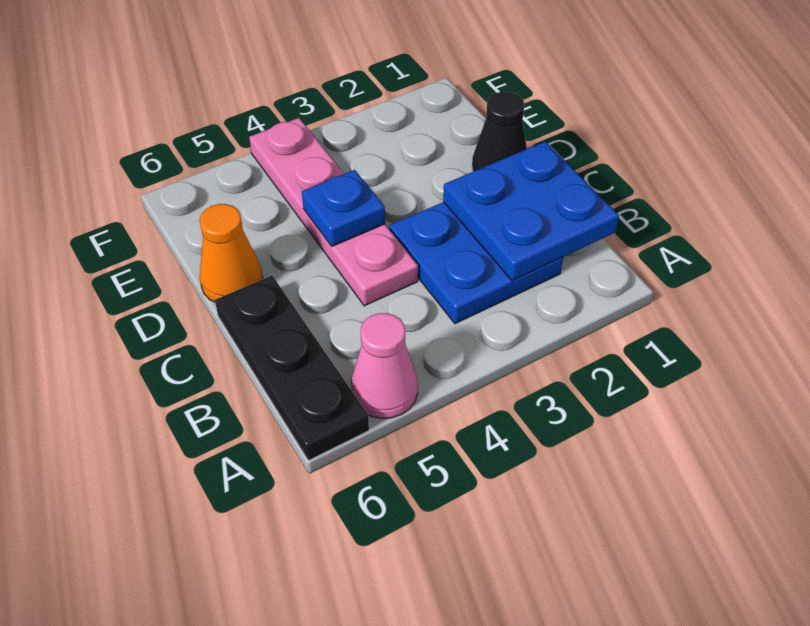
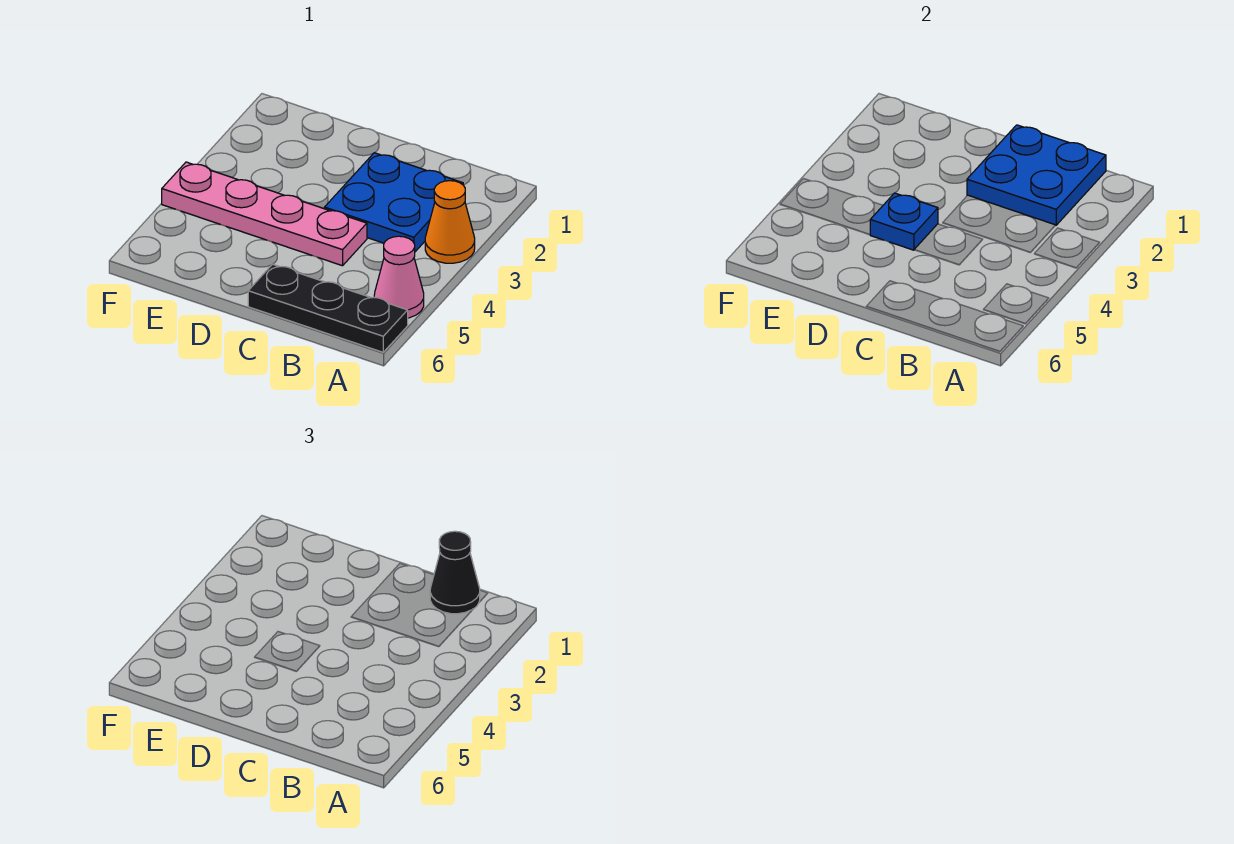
black 1x1 cone [472,92,527,172] -> black 1x1 cone moved to [430,531,480,614]
orange 1x1 cone [200,204,263,302] -> orange 1x1 cone moved to [425,181,475,263]

